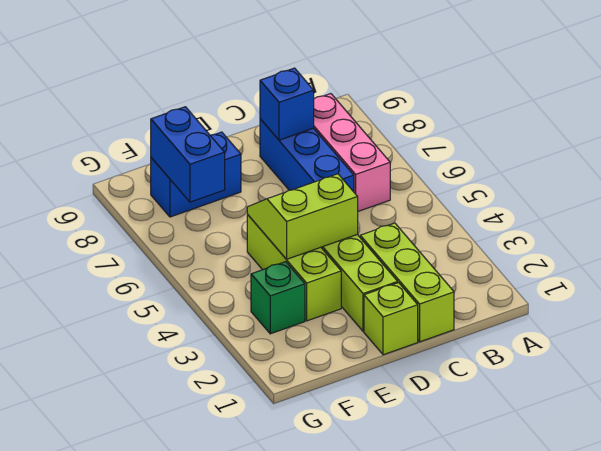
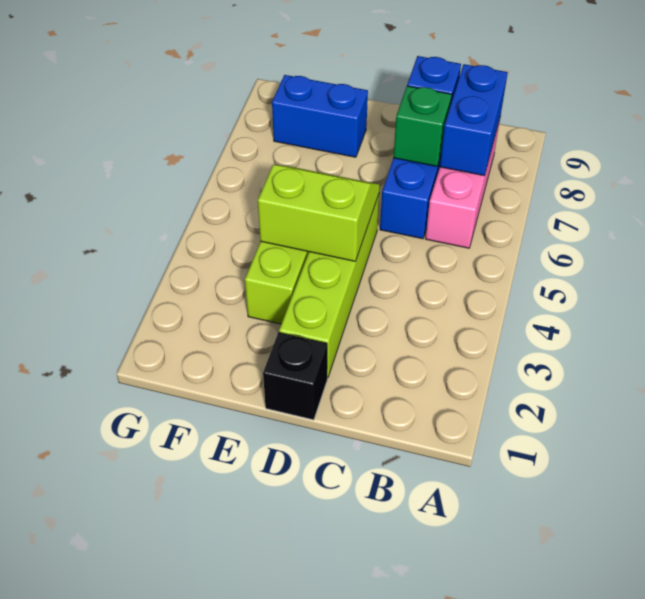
lime 1x3 brick [360,223,454,342] -> none
lime 1x1 brick [364,283,418,355] -> black 1x1 brick [263,332,328,420]
green 1x1 brick [251,262,305,334] -> green 1x1 brick moved to [393,86,452,167]
blue 1x2 brick [151,107,225,202] -> blue 1x2 brick moved to [440,64,508,176]

